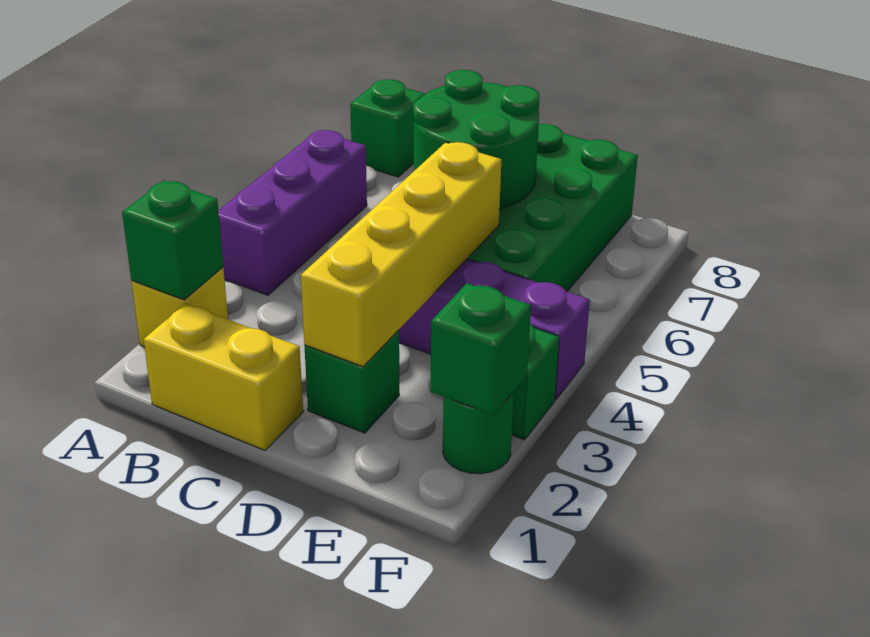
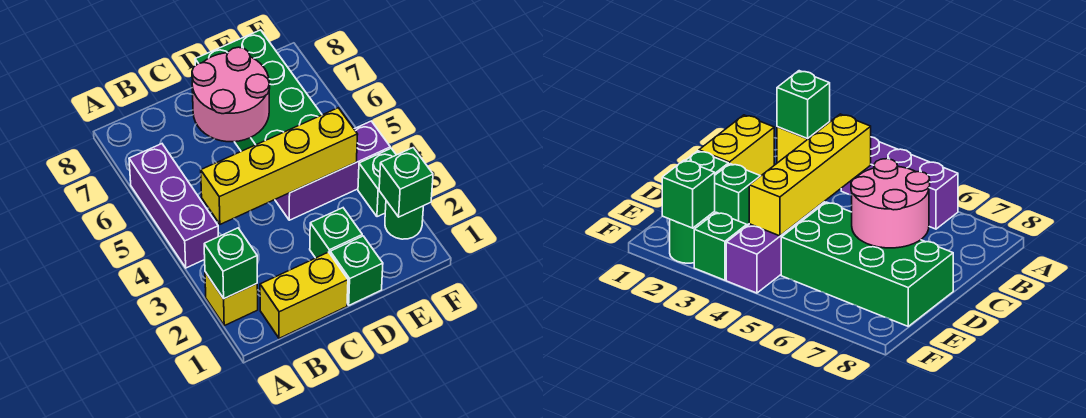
green 1x1 brick [350,79,425,177] -> green 1x1 brick moved to [330,236,383,305]
green 2x2 round brick [413,70,539,208] -> pink 2x2 round brick [192,47,270,142]
yellow 1x4 brick [301,142,502,366] -> yellow 1x4 brick turned to [201,108,358,224]

